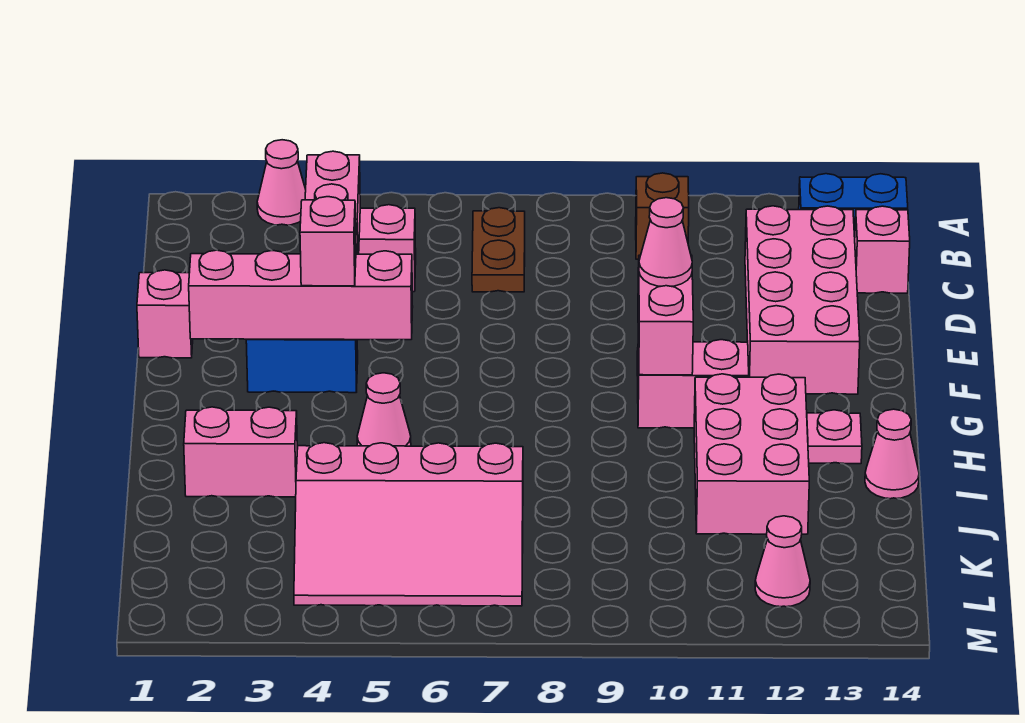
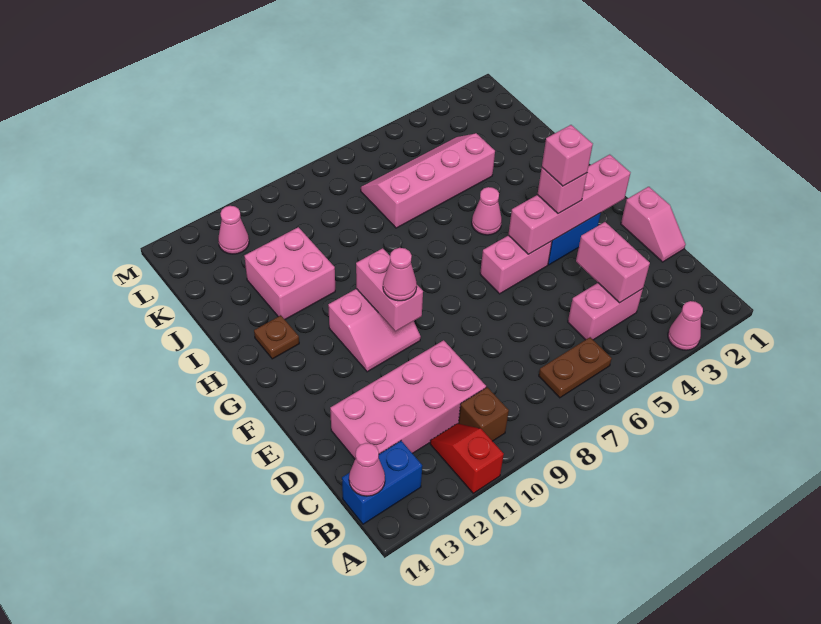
none -> red 1x2 slope [430,423,504,493]
brown 1x2 plate [472,208,525,292] -> brown 1x2 plate turned to [539,337,612,398]
pink 2x4 brick [745,206,860,394] -> pink 2x4 brick turned to [330,340,486,459]
pink 1x1 brick [855,206,910,293] -> pink 1x1 brick moved to [542,125,593,186]
pink 2x3 brick [694,374,809,534] -> pink 2x2 brick [244,227,335,319]
pink 1x1 plate [807,410,862,464] -> brown 1x1 plate [254,315,299,359]
pink 1x2 brick [184,407,297,497] -> pink 1x2 brick moved to [480,235,552,294]
pink 1x1 cone [865,409,919,499] -> pink 1x1 cone moved to [349,443,385,496]
pink 3x4 slope [294,443,523,606] -> pink 2x4 slope [361,133,495,228]

